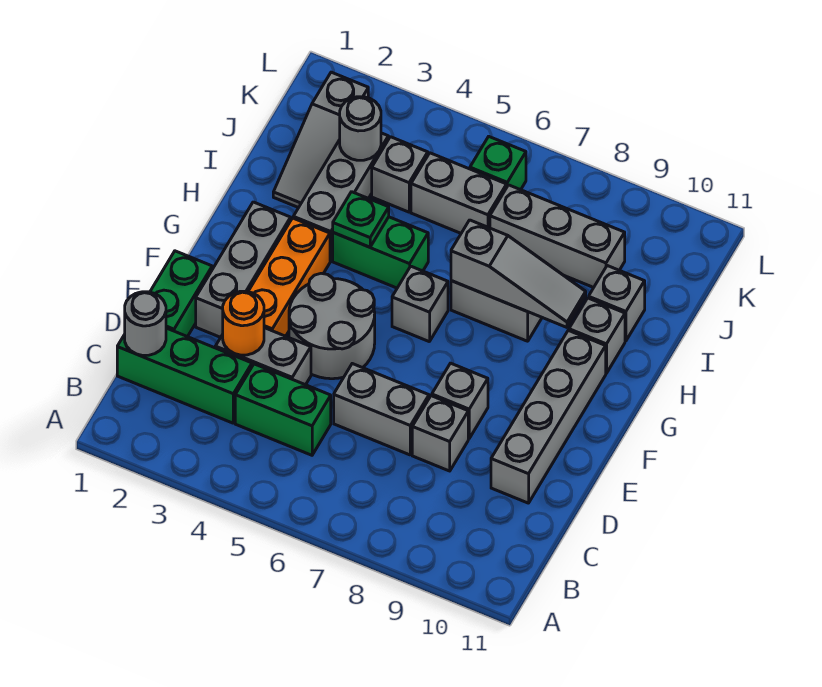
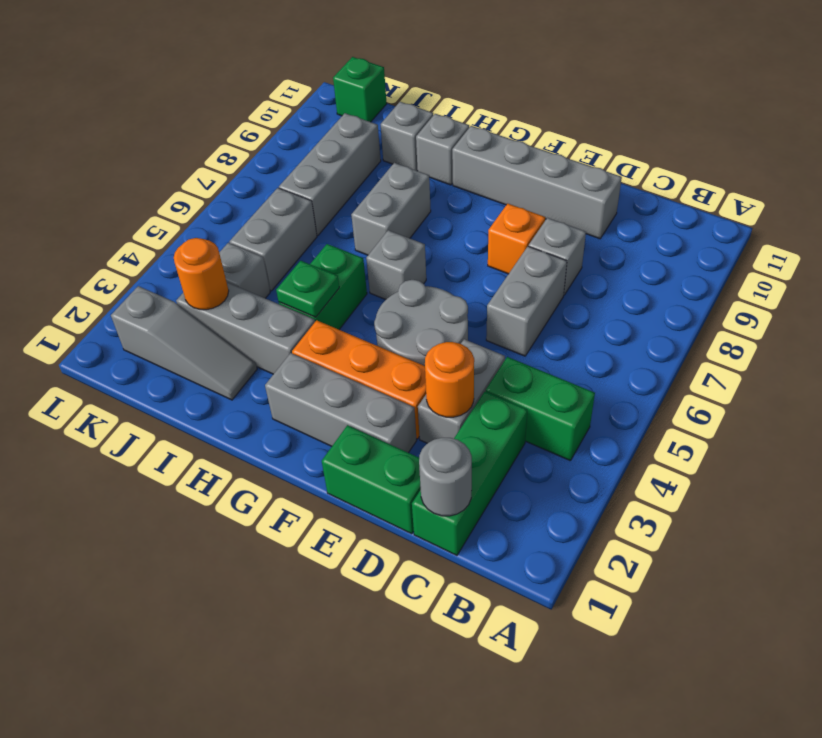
green 1x2 brick [235,364,331,455] -> green 1x2 brick turned to [486,357,595,461]
grey 1x1 brick [432,363,488,439] -> orange 1x1 brick [488,204,545,274]
grey 1x3 slope [451,220,586,327] -> none
grey 1x1 round brick [340,97,381,160] -> orange 1x1 round brick [174,238,229,310]
green 1x1 brick [470,137,526,190] -> green 1x1 brick moved to [333,57,387,122]

